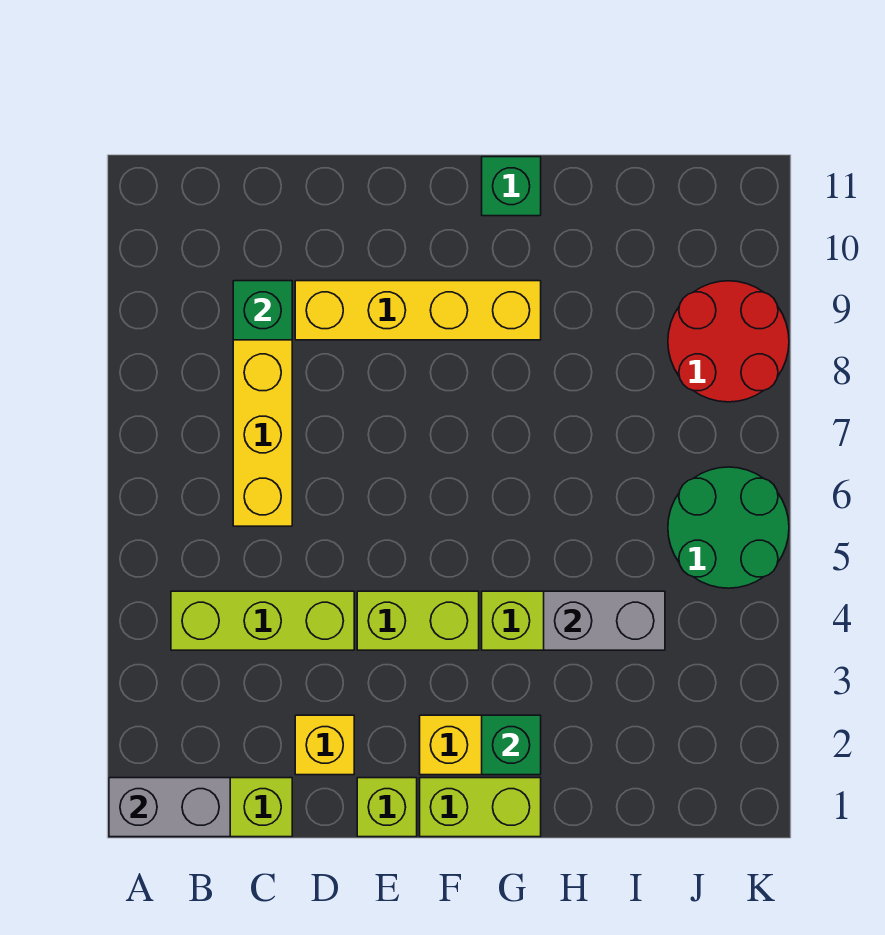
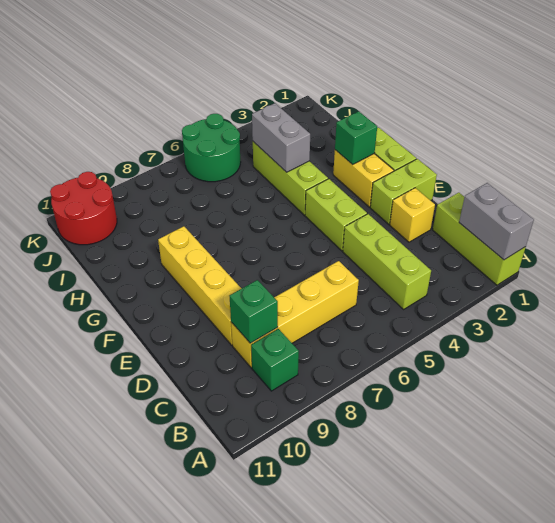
lime 1x1 brick [357,778,417,837] -> lime 1x2 brick [370,159,437,224]
green 1x1 brick [482,157,541,216] -> green 1x1 brick moved to [251,329,299,391]
red 2x2 round brick [668,281,789,402] -> red 2x2 round brick moved to [50,172,117,245]

